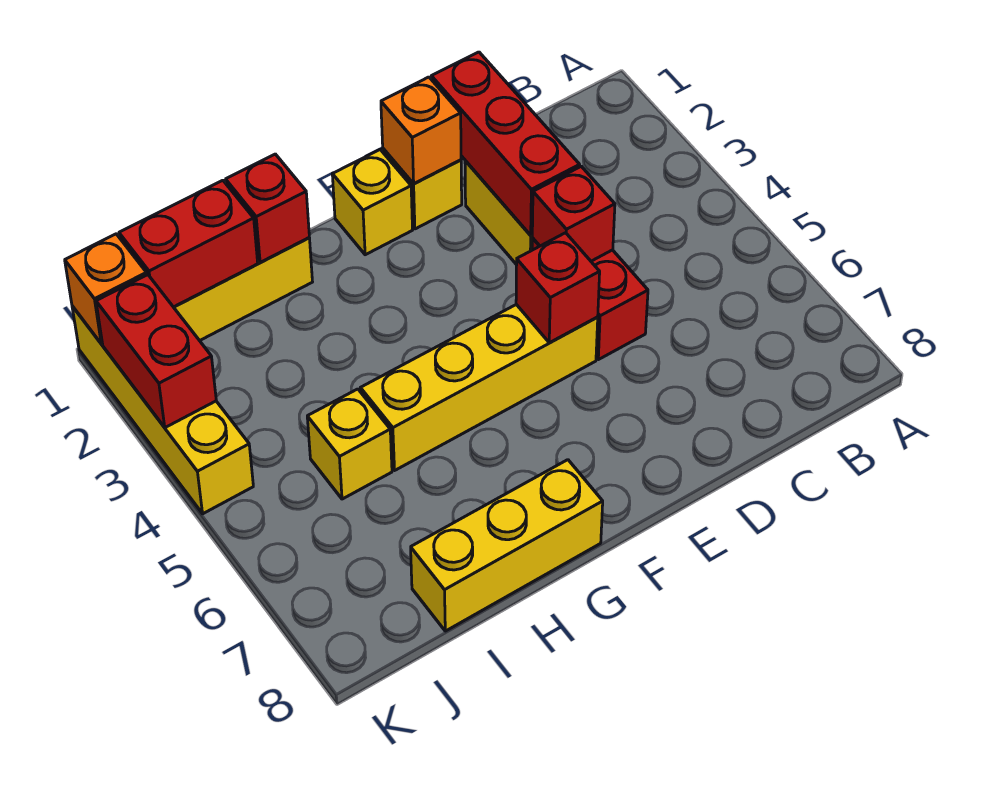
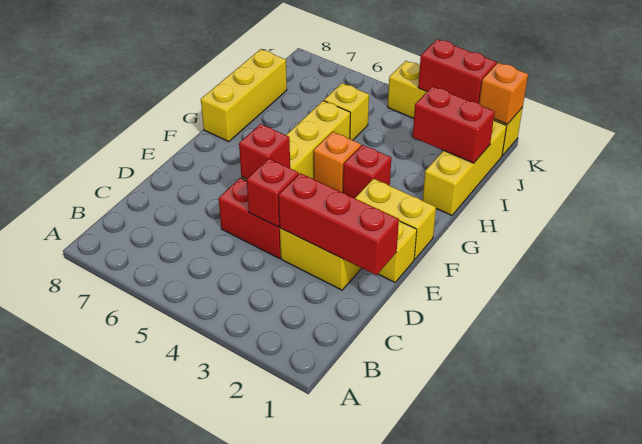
orange 1x1 brick [381,77,461,183] -> orange 1x1 brick moved to [314,132,361,193]
yellow 1x1 brick [332,150,412,255] -> yellow 1x2 brick [355,179,436,259]
red 1x1 brick [226,154,309,262] -> red 1x1 brick moved to [343,145,391,198]
red 1x2 brick [119,180,258,307] -> red 1x2 brick turned to [413,86,495,163]

